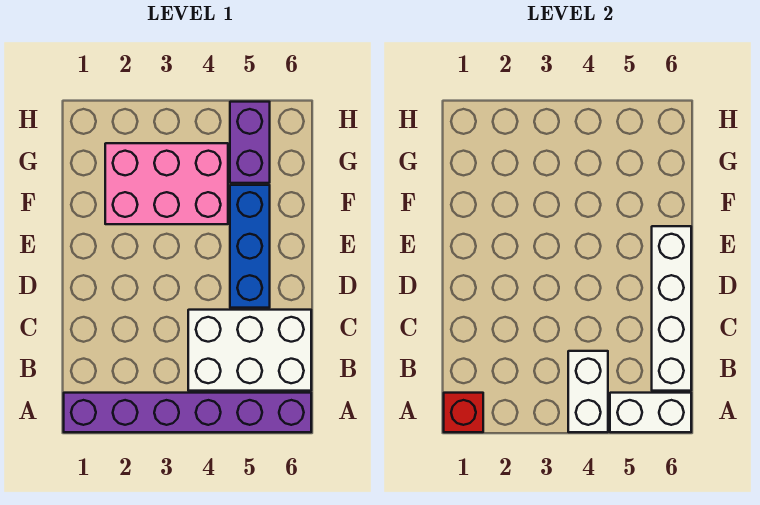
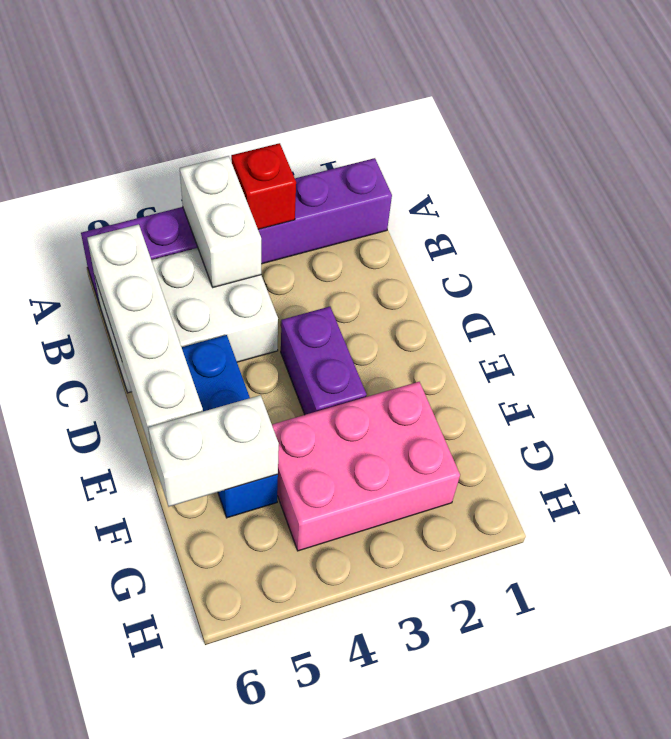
red 1x1 brick [444,393,483,432] -> red 1x1 brick moved to [231,143,296,229]
white 1x2 brick [610,393,691,432] -> white 1x2 brick moved to [148,395,279,507]
purple 1x2 brick [230,102,270,183] -> purple 1x2 brick moved to [281,306,367,415]

